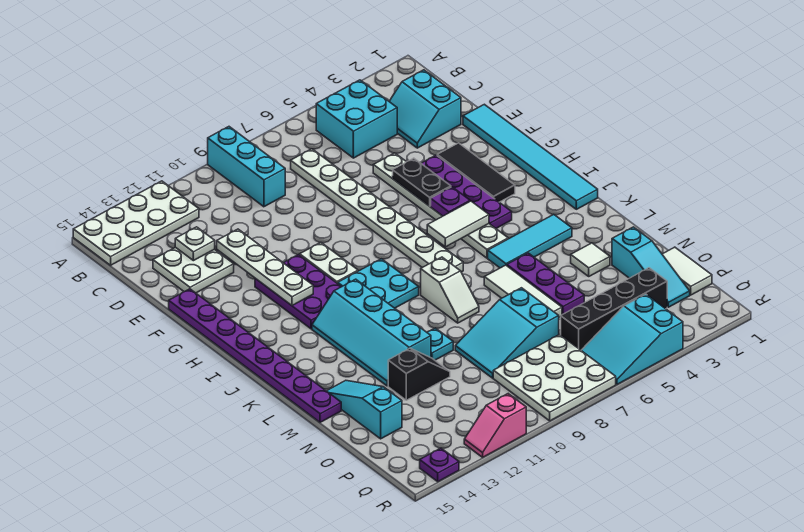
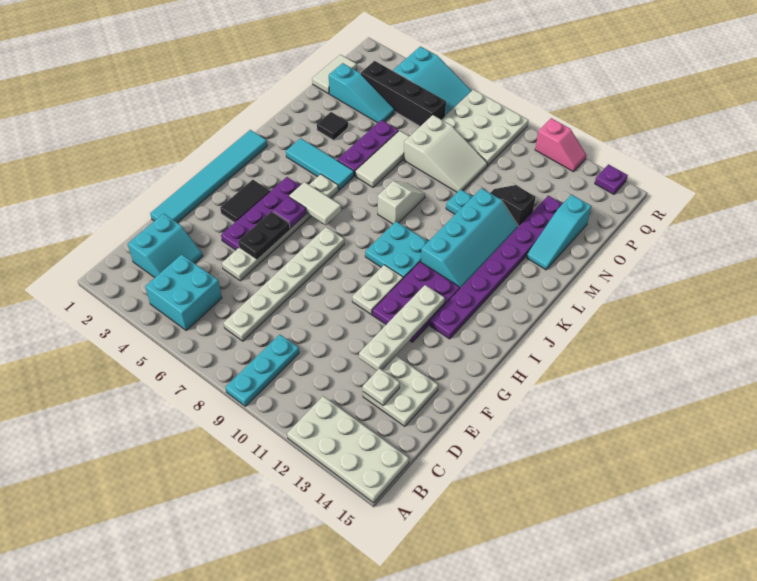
cyan 1x3 brick [208,127,285,207] -> cyan 1x3 plate [225,334,299,406]
white 1x8 plate [291,149,463,272] -> white 1x6 plate [224,227,344,341]
black 1x3 tile [437,143,515,202] -> black 1x2 tile [220,180,270,223]
purple 1x8 plate [169,289,341,422] -> purple 1x8 plate moved to [430,195,562,339]
white 1x1 tile [571,243,610,276] -> black 1x1 tile [317,112,348,140]
cyan 1x3 slope [612,227,690,307] -> cyan 1x3 slope turned to [329,63,395,123]
cyan 2x3 slope [455,288,559,378] -> white 2x3 slope [404,115,488,192]

